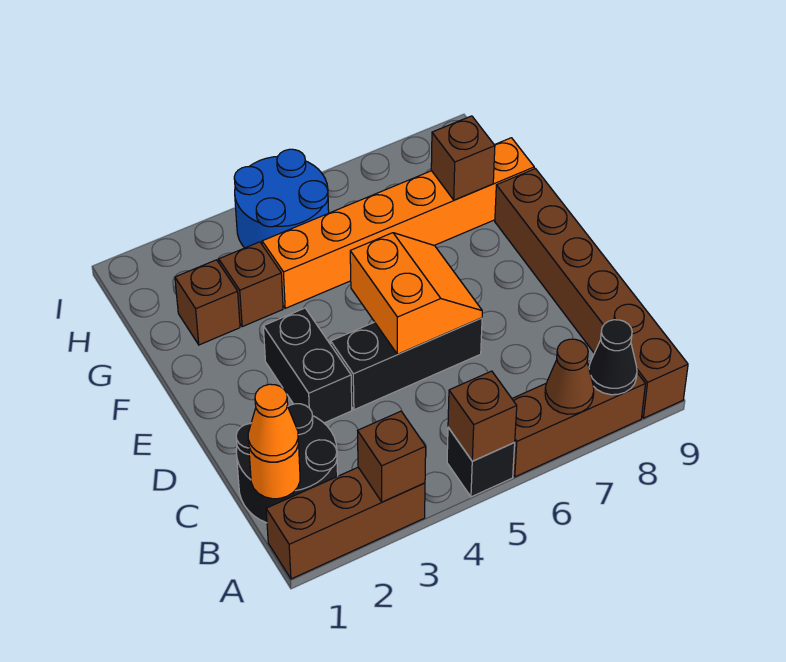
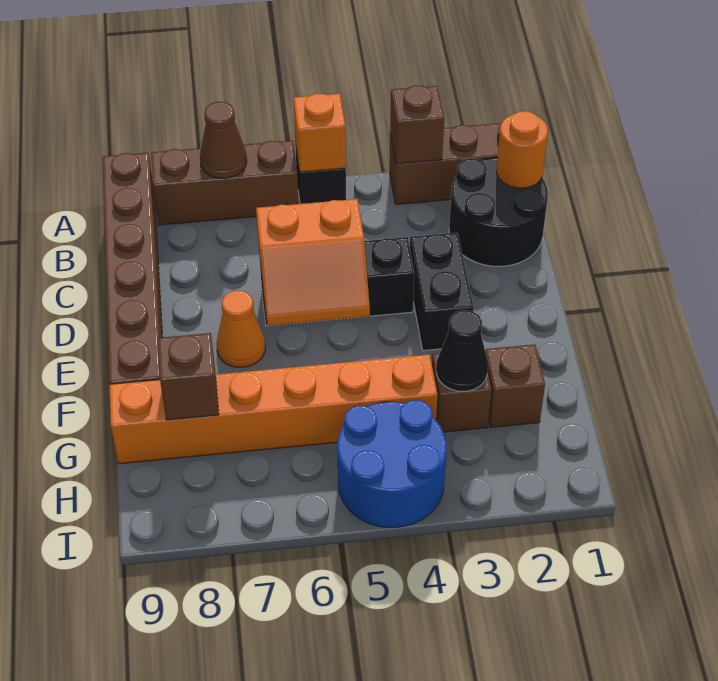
brown 1x1 brick [448,371,517,461] -> orange 1x1 brick [294,93,346,172]
black 1x1 cone [589,320,637,395] -> black 1x1 cone moved to [436,310,488,391]
orange 1x1 cone [248,384,298,462] -> orange 1x1 cone moved to [216,290,266,367]
orange 2x2 slope [350,233,482,354] -> orange 2x2 slope turned to [256,199,370,325]

